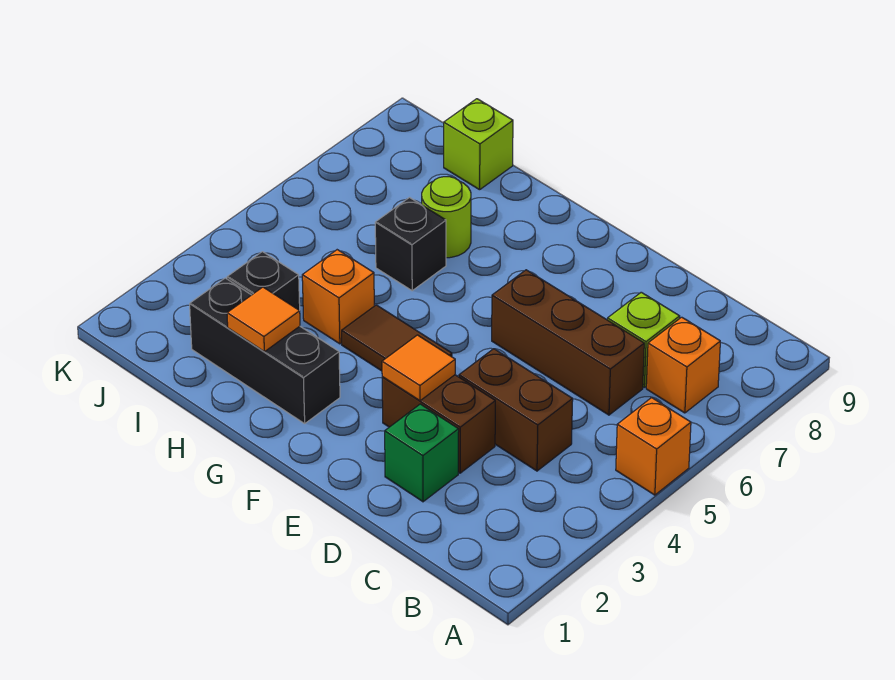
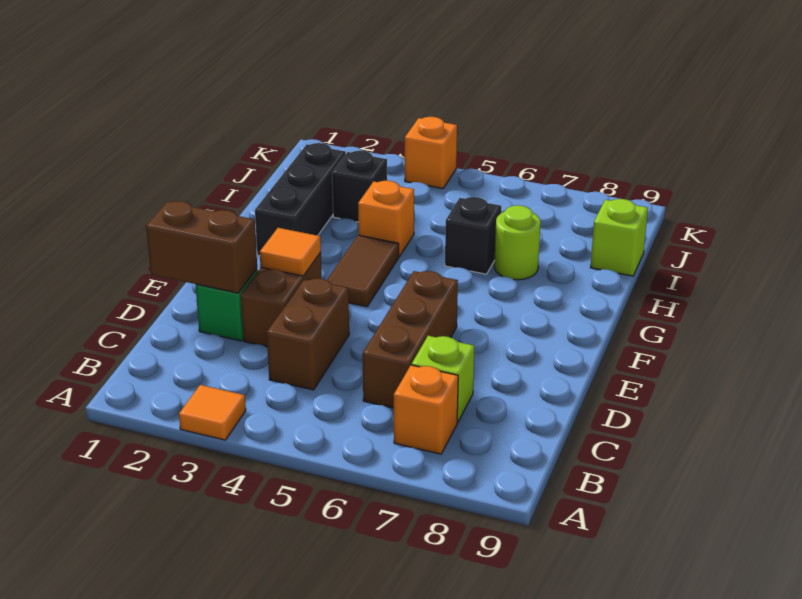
orange 1x1 brick [616,398,691,495] -> orange 1x1 brick moved to [405,117,457,189]
none -> brown 1x2 brick [146,201,257,293]
orange 1x1 tile [227,287,300,352] -> orange 1x1 tile moved to [179,385,246,440]

